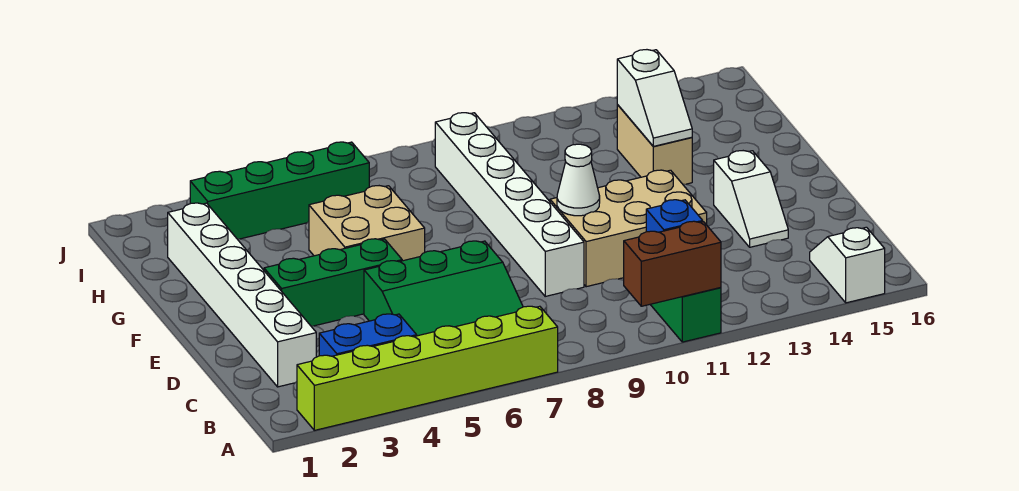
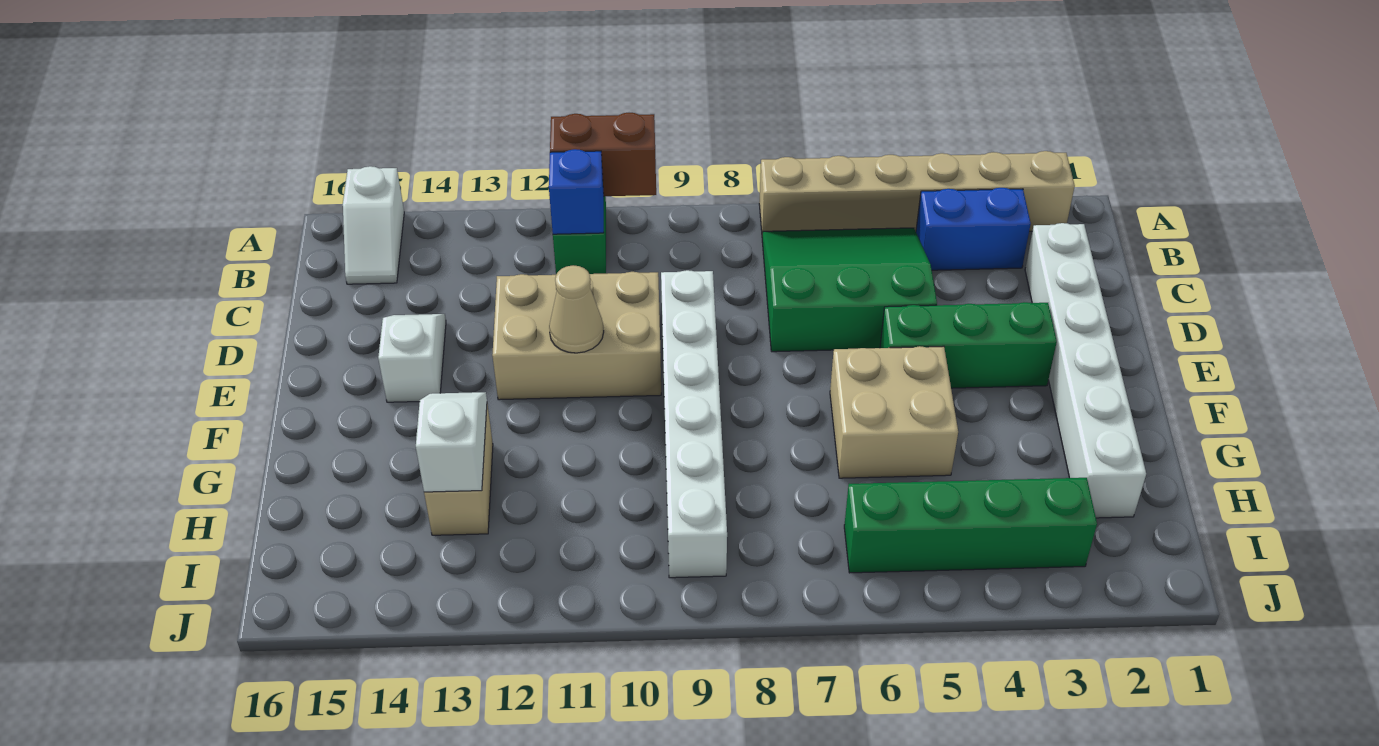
lime 1x6 brick [297,306,558,430] -> tan 1x6 brick [759,151,1075,233]
white 1x1 cone [557,144,600,216] -> none
none -> tan 1x1 cone [549,265,604,353]

